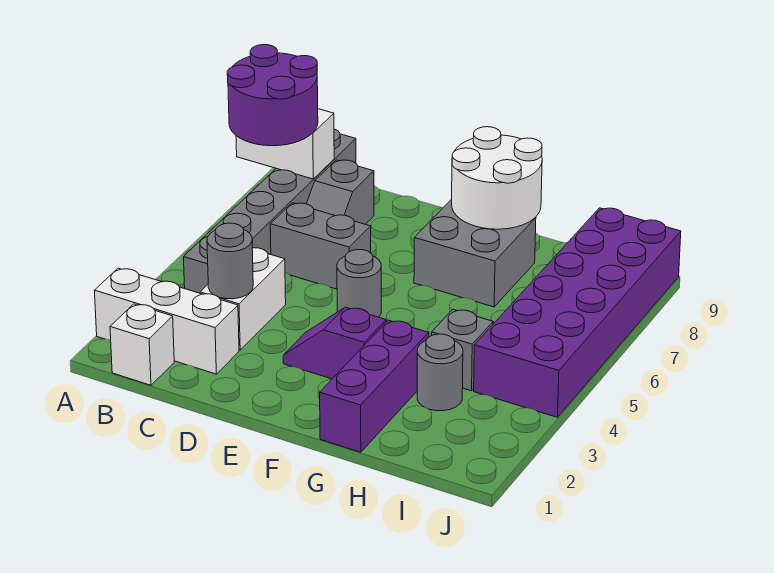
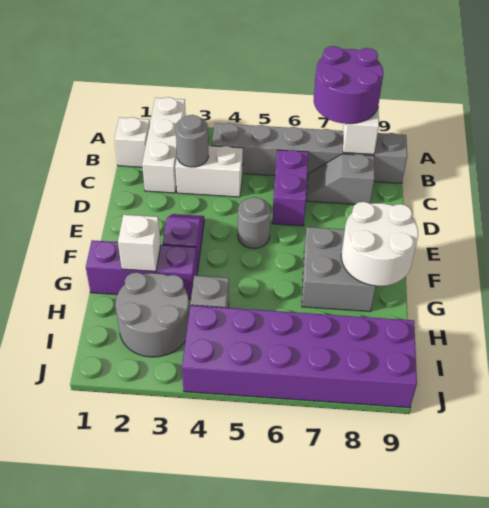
grey 1x2 brick [270,203,371,289] -> purple 1x2 brick [272,150,308,226]
none -> white 1x1 brick [118,215,161,271]
grey 1x1 round brick [417,334,463,411] -> grey 2x2 round brick [115,272,189,357]

